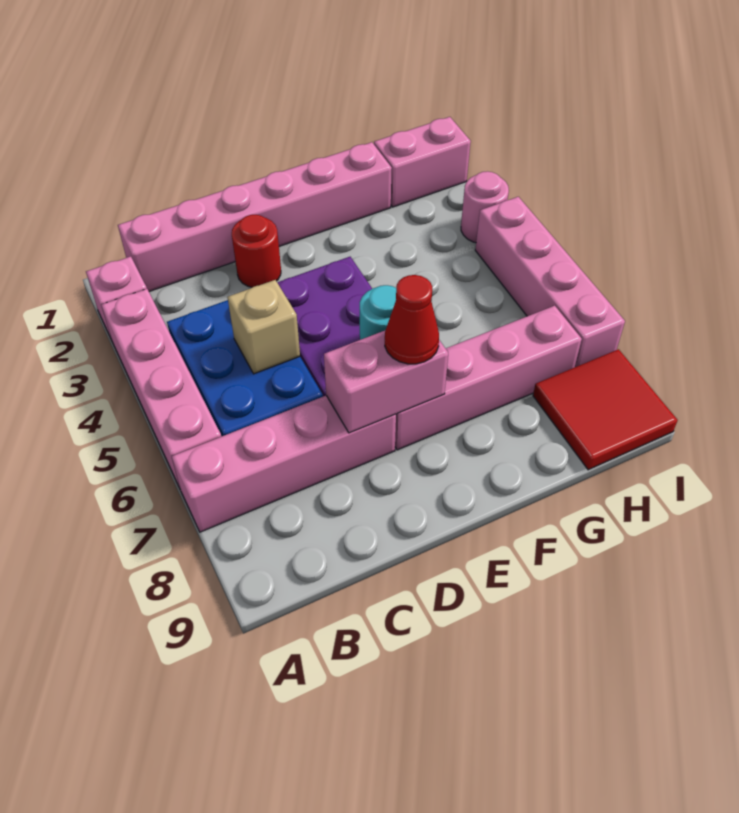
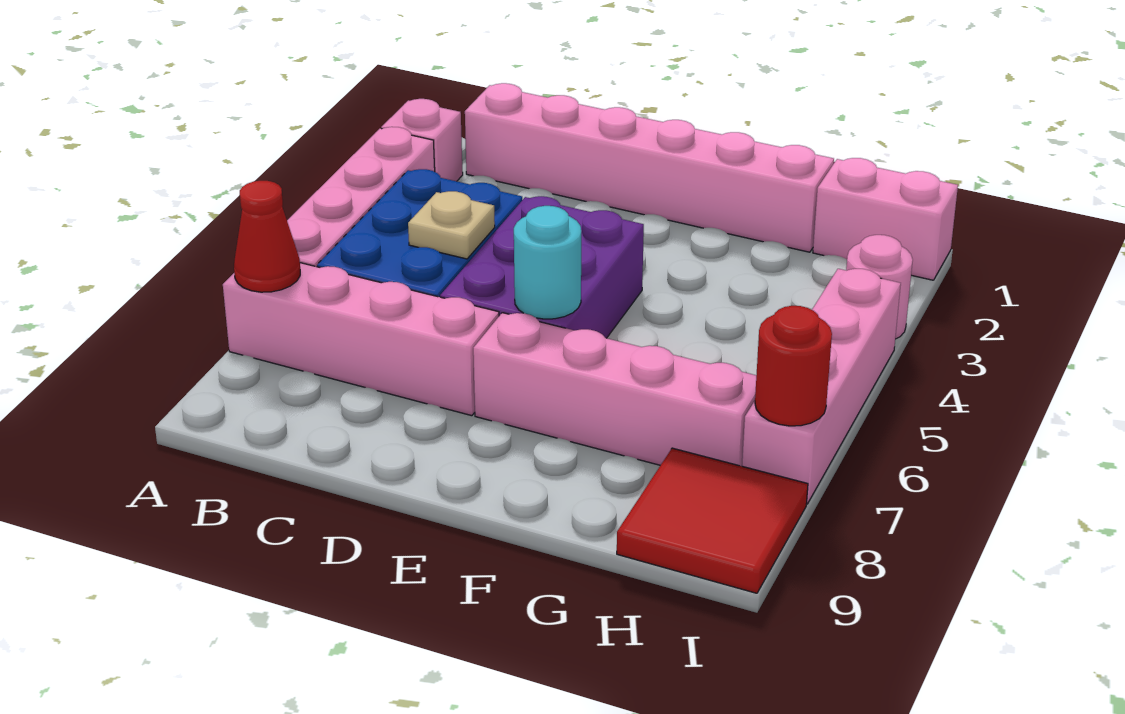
tan 1x1 brick [228,280,300,374] -> tan 1x1 plate [408,191,495,259]
red 1x1 round brick [232,215,281,287] -> red 1x1 round brick moved to [755,306,832,426]
pink 1x2 brick [324,331,448,433] -> none
red 1x1 cone [385,275,439,364] -> red 1x1 cone moved to [234,181,300,292]

